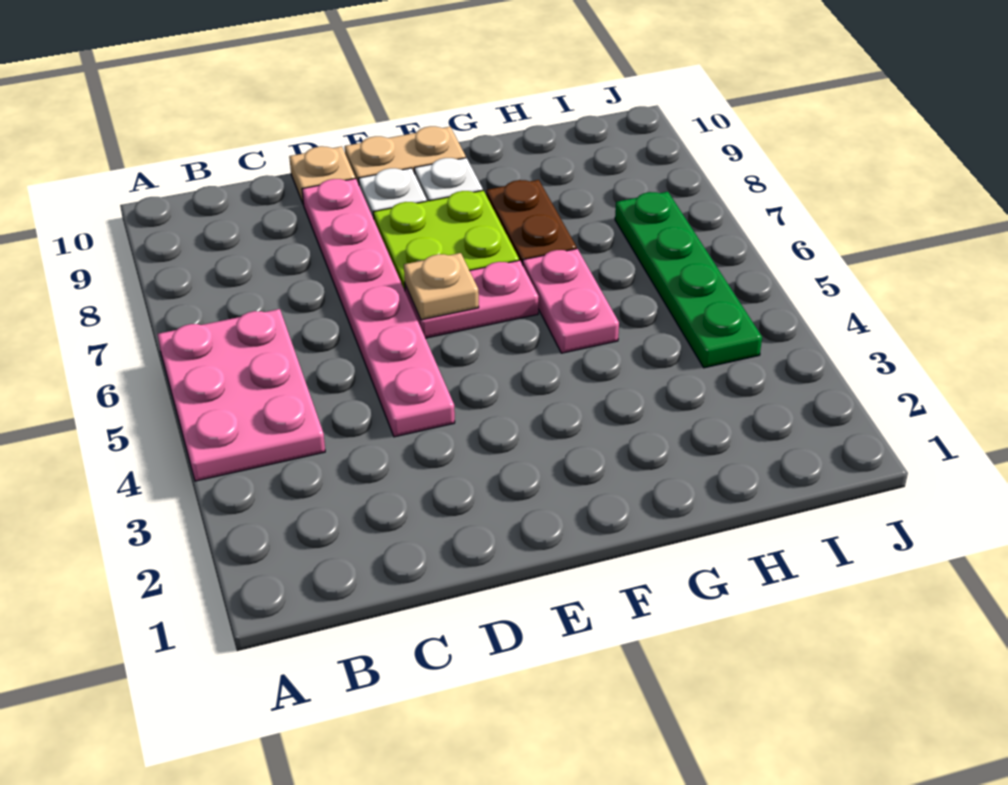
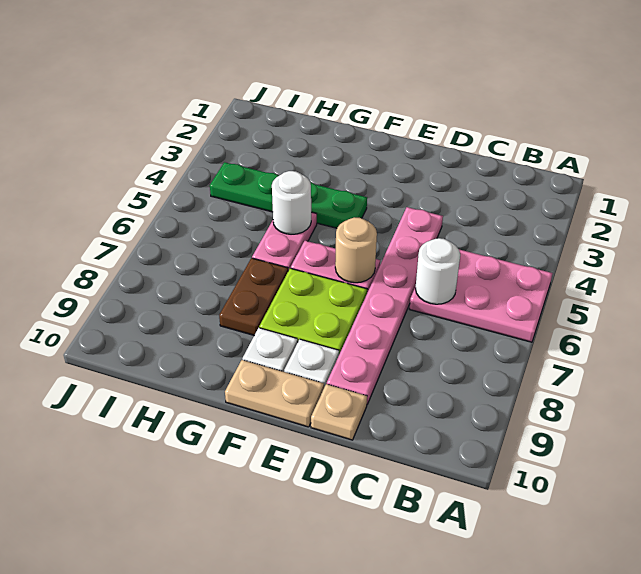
pink 2x3 plate [157,309,325,481] -> pink 2x3 plate turned to [410,250,552,342]
none -> white 1x1 round brick [415,238,460,304]
tan 1x1 plate [404,253,479,320] -> tan 1x1 round brick [335,217,377,283]
none -> white 1x1 round brick [272,171,311,234]
green 1x4 plate [615,192,762,368] -> green 1x4 plate turned to [210,162,367,228]

